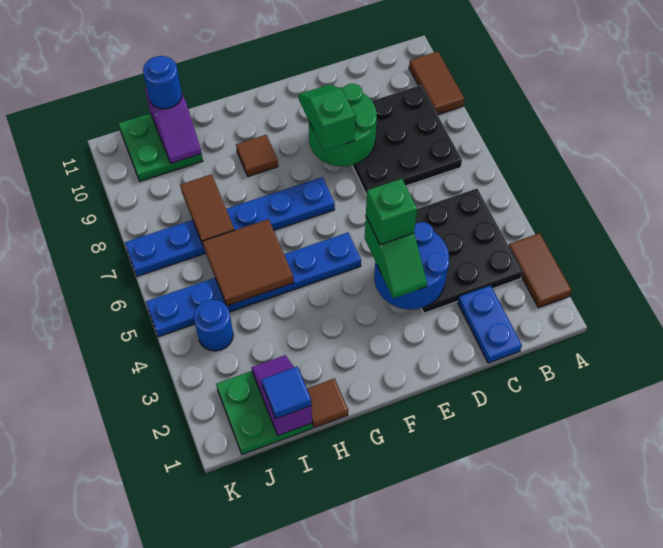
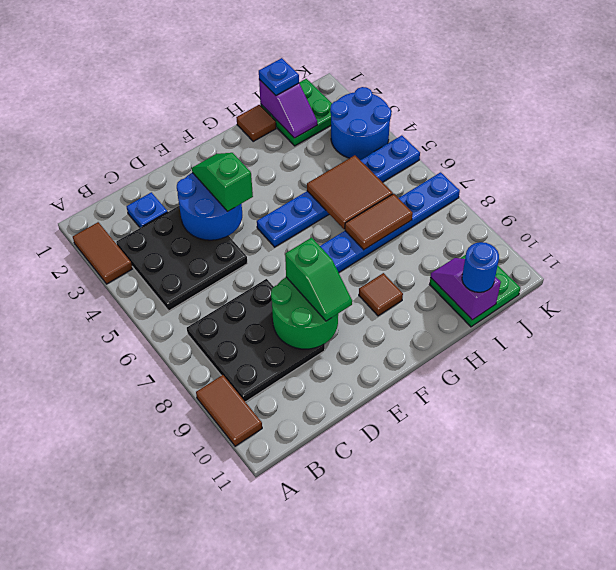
blue 1x2 plate [458,285,522,363] -> blue 1x1 plate [127,192,168,228]
green 1x1 brick [366,179,417,245] -> none
blue 1x1 tile [262,367,312,418] -> blue 1x1 plate [259,58,299,95]
brown 1x2 tile [180,174,234,245] -> brown 1x2 tile turned to [345,194,413,250]
blue 1x1 round brick [194,300,233,351] -> blue 2x2 round brick [330,87,391,160]

